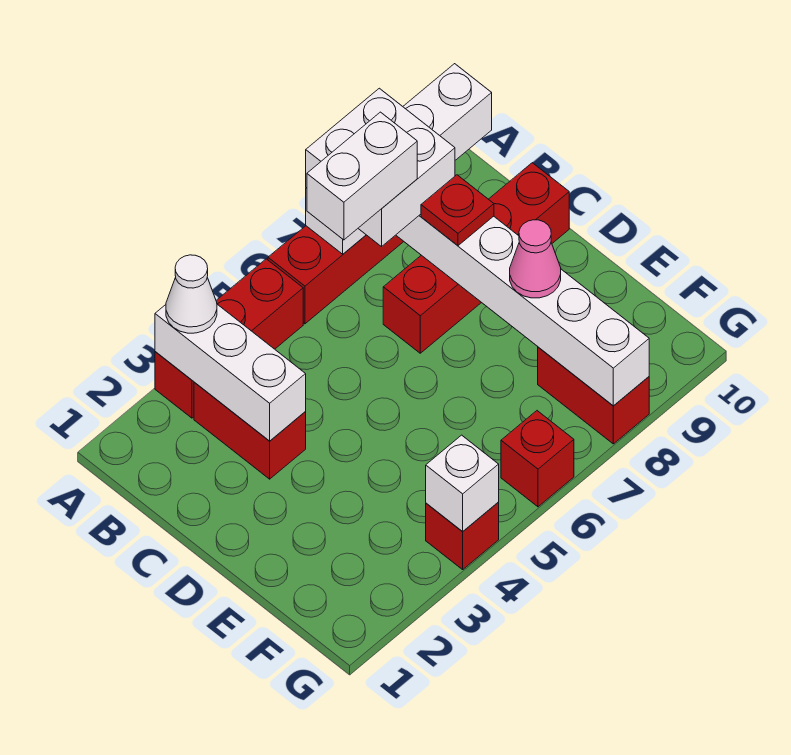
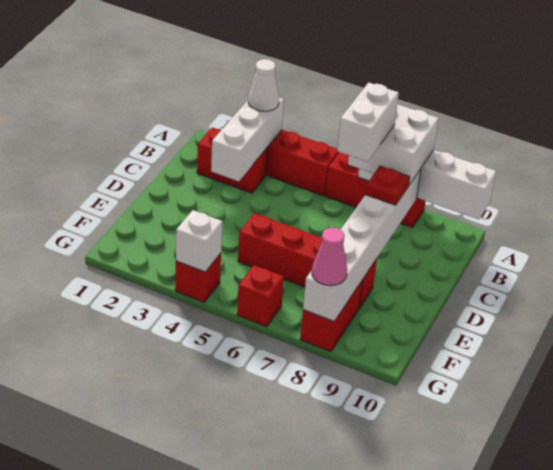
red 1x2 brick [194,382,306,479] -> red 1x2 brick turned to [197,127,268,193]
white 1x2 brick [307,112,417,240] -> white 1x2 brick turned to [337,82,399,162]
red 1x4 brick [383,163,569,353] -> red 1x4 brick moved to [238,213,377,308]
pink 1x1 cone [510,220,561,298] -> pink 1x1 cone moved to [312,228,347,285]

